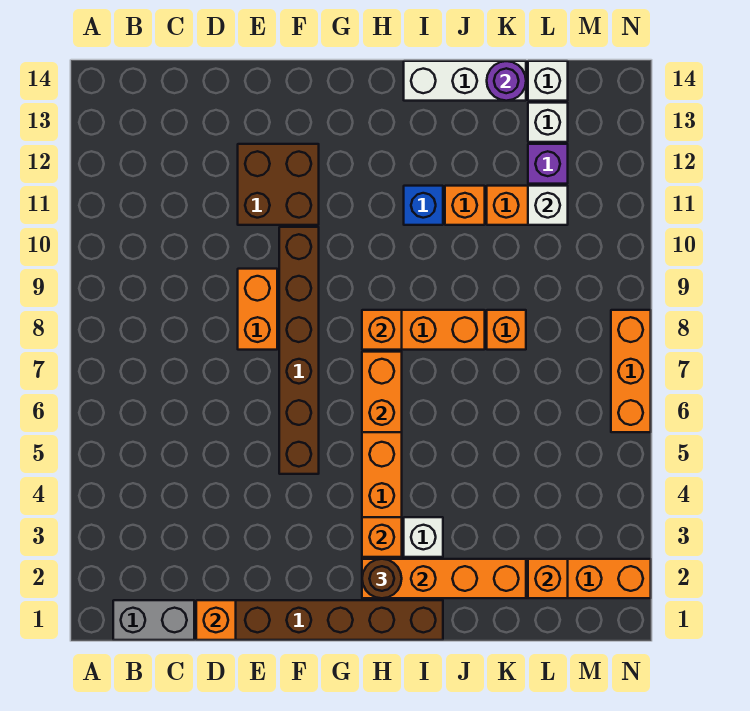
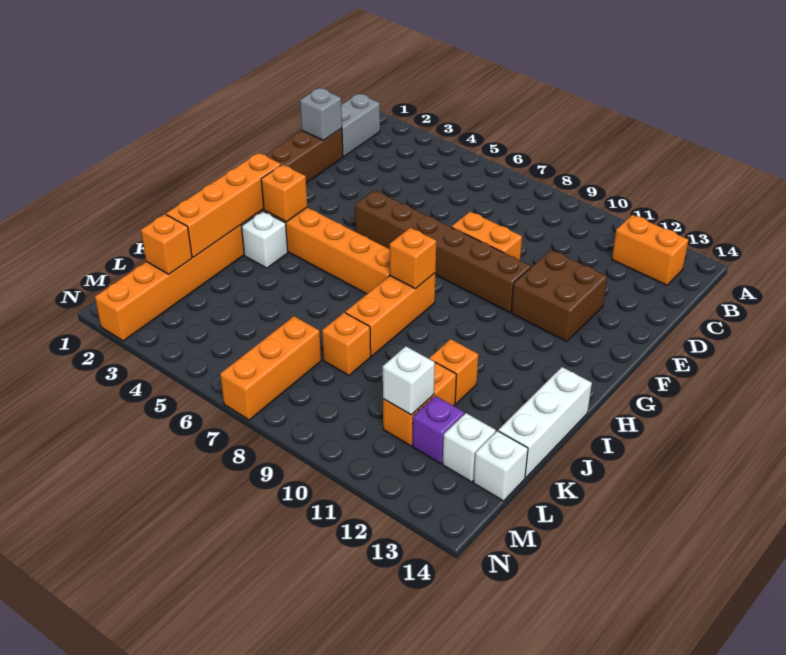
orange 1x1 brick [196,600,236,640] -> grey 1x1 brick [300,88,342,140]
brown 1x1 round brick [362,559,402,598] -> none
orange 1x2 brick [362,352,402,432] -> orange 1x2 brick moved to [612,215,688,285]
blue 1x1 brick [404,186,443,225] -> none
purple 1x1 round brick [487,61,526,101] -> none
orange 1x3 brick [611,310,651,432] -> orange 1x3 brick turned to [220,316,321,420]

